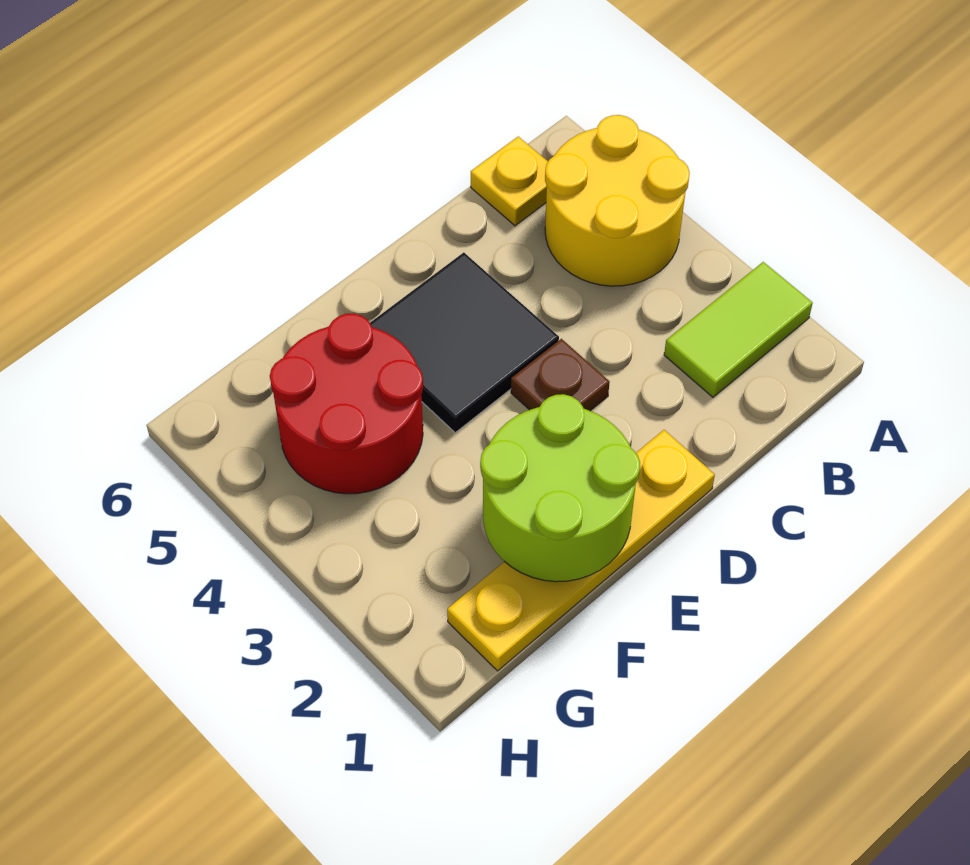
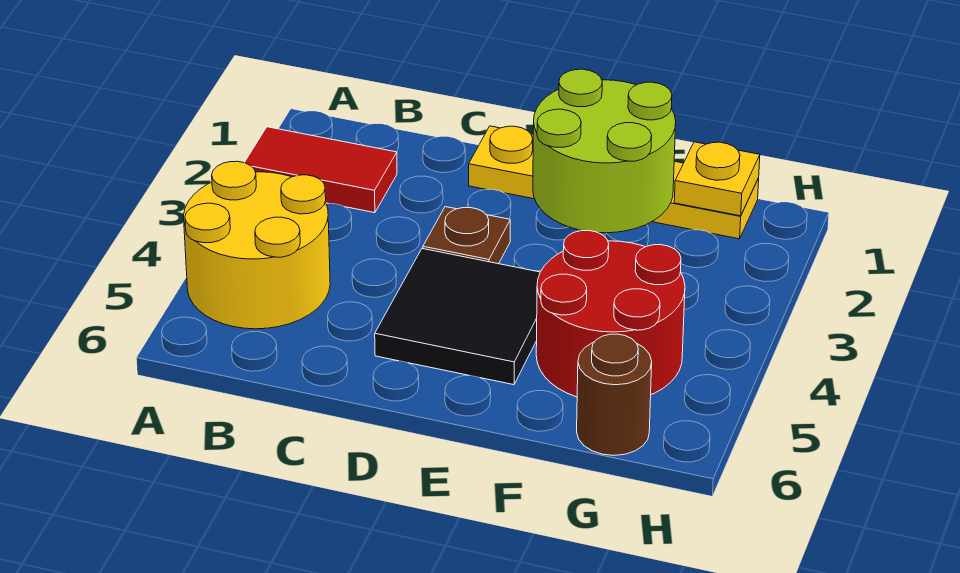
lime 1x2 tile [664,262,813,397] -> red 1x2 tile [244,127,397,213]
yellow 1x1 plate [471,137,548,226] -> yellow 1x1 plate moved to [674,142,760,216]
none -> brown 1x1 round brick [577,334,652,455]

